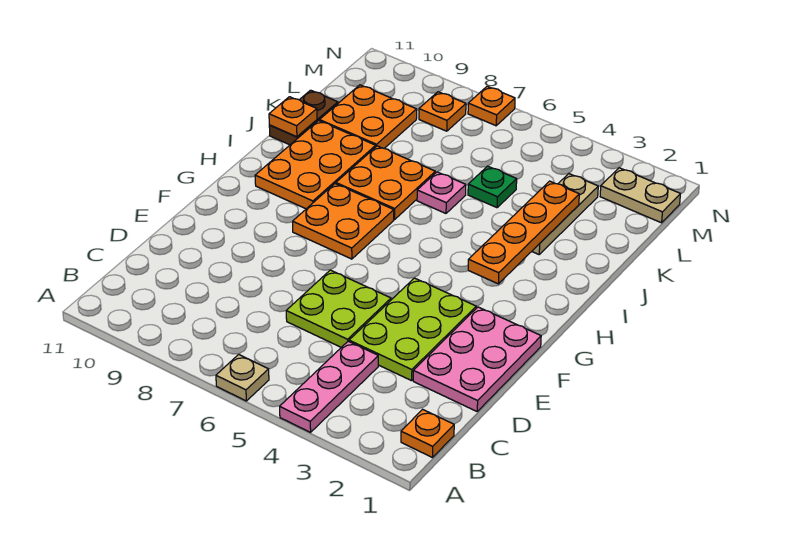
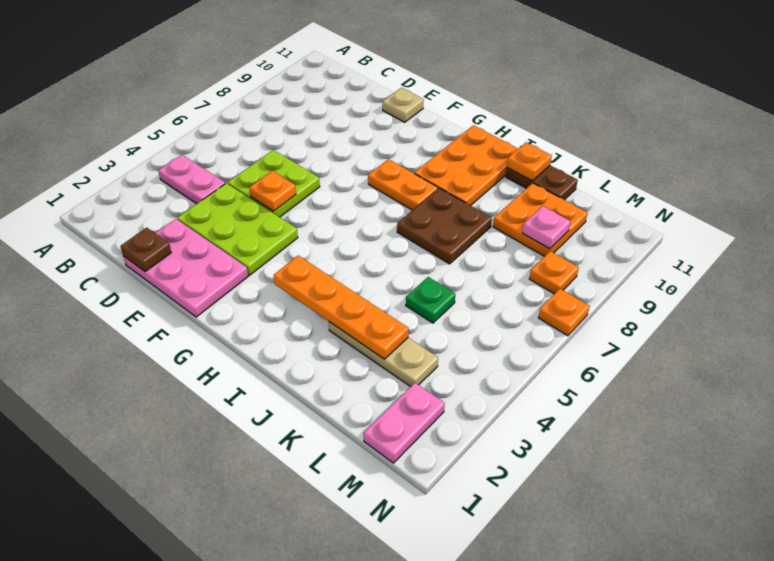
pink 1x3 plate [280,341,378,432] -> pink 1x2 plate [158,155,225,204]
tan 1x1 plate [216,354,269,401] -> tan 1x1 plate moved to [383,88,424,122]
orange 1x1 plate [401,409,454,458] -> orange 1x1 plate moved to [249,171,296,211]
none -> brown 1x1 plate [120,228,171,272]
orange 2x2 plate [293,184,394,259] -> orange 1x2 plate [368,159,438,210]
orange 2x3 plate [255,121,376,209] -> orange 2x3 plate turned to [414,125,518,206]
orange 2x2 plate [336,146,435,219] -> brown 2x2 plate [397,188,492,264]
pink 1x1 plate [417,172,466,213] -> pink 1x1 plate moved to [522,206,570,249]
tan 1x2 plate [600,168,680,223] -> pink 1x2 plate [363,383,445,463]

